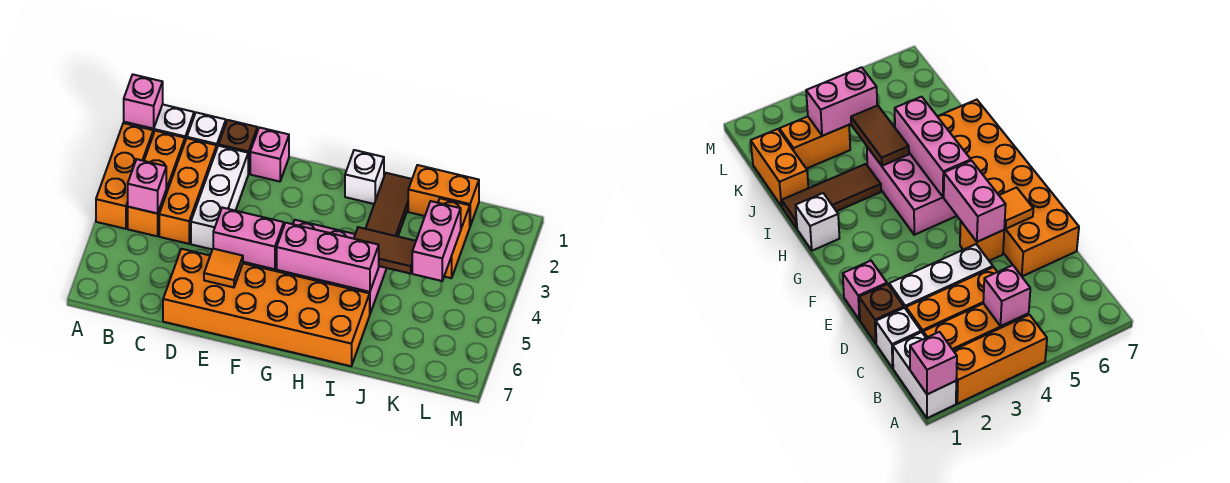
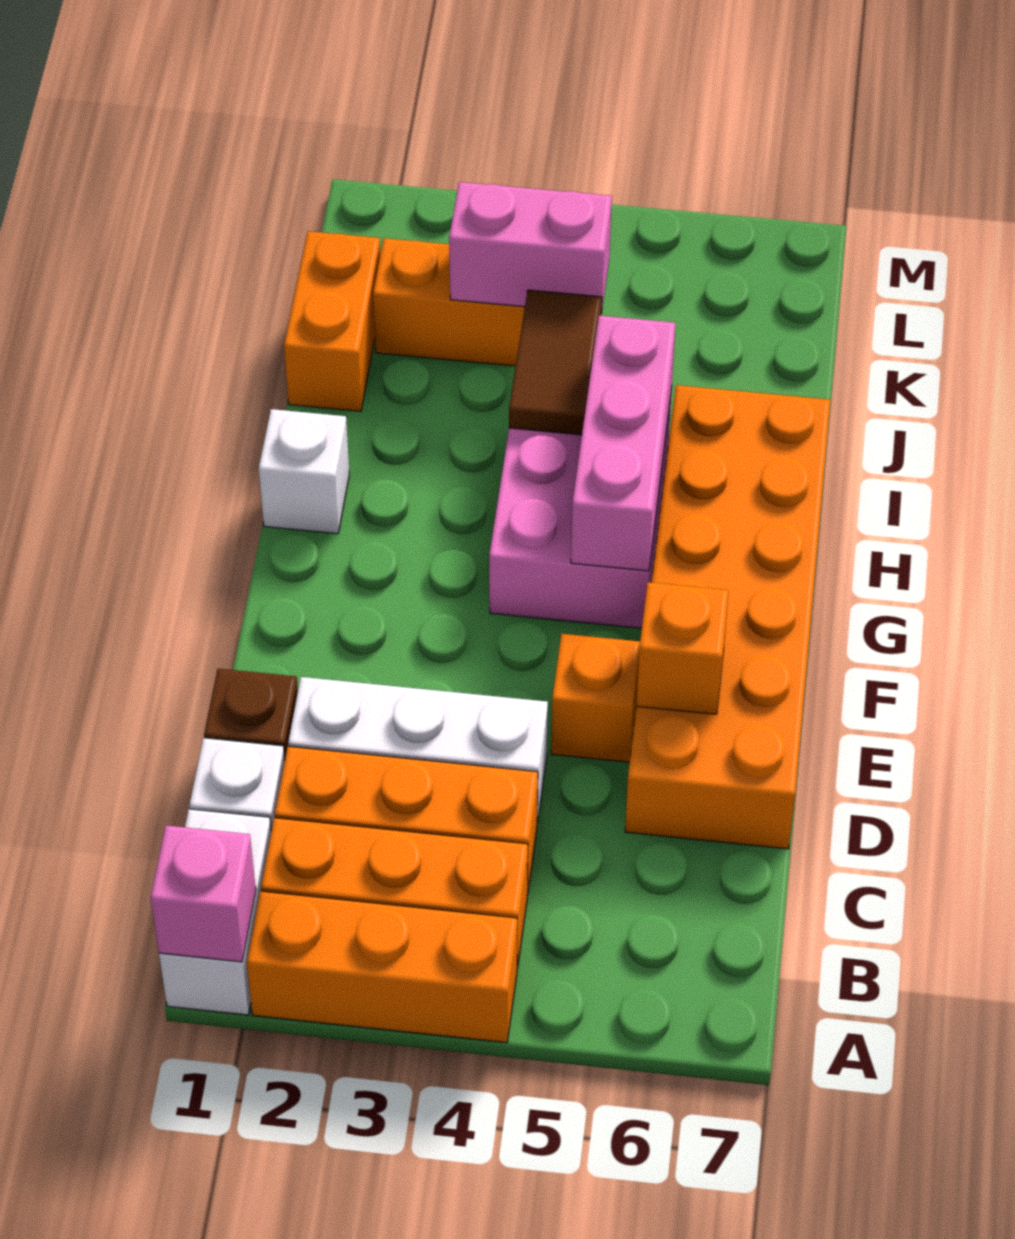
pink 1x1 brick [128,159,166,213] -> none
pink 1x1 brick [250,127,289,182] -> none
pink 1x2 brick [213,208,284,269] -> none
orange 1x1 tile [204,249,243,287] -> orange 1x1 brick [636,582,729,714]
brown 1x3 tile [366,173,412,236] -> none

